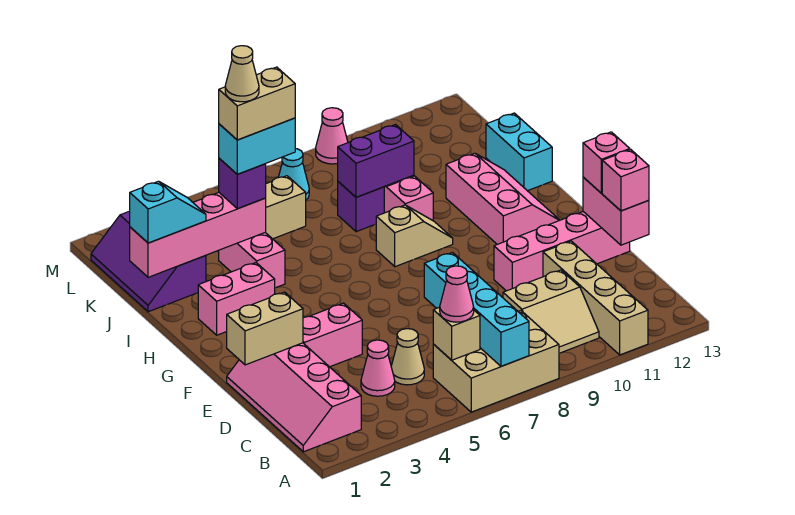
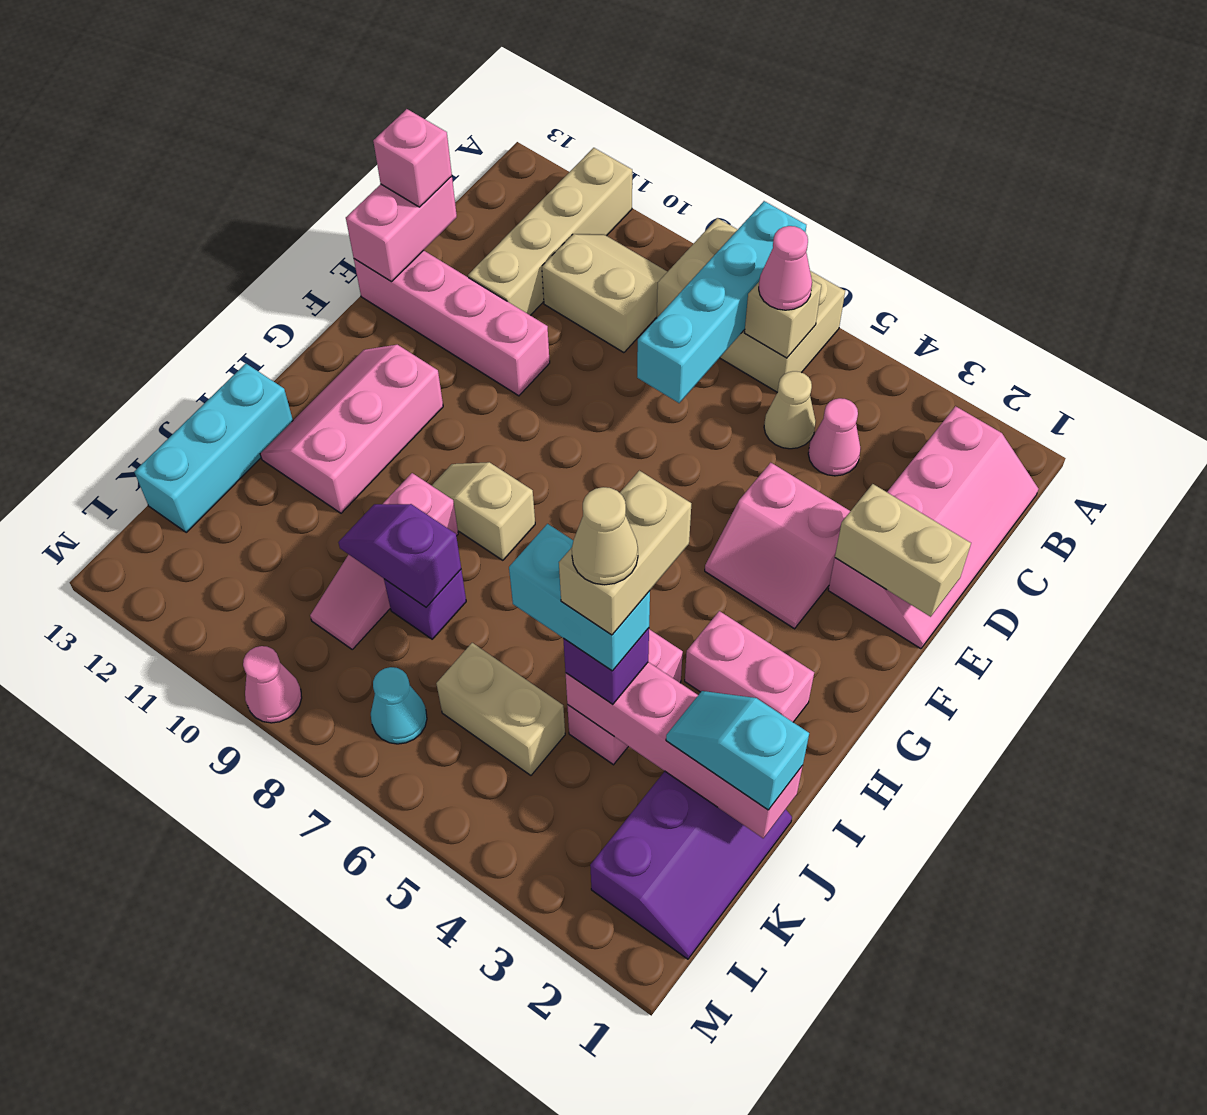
pink 1x1 brick [583,132,630,193] -> none
cyan 1x2 brick [486,113,552,191] -> cyan 1x3 brick [134,364,293,533]
tan 1x2 brick [219,67,295,140] -> tan 1x2 brick turned to [559,471,691,635]
purple 1x2 brick [338,125,414,197] -> purple 1x2 slope [338,504,461,607]

